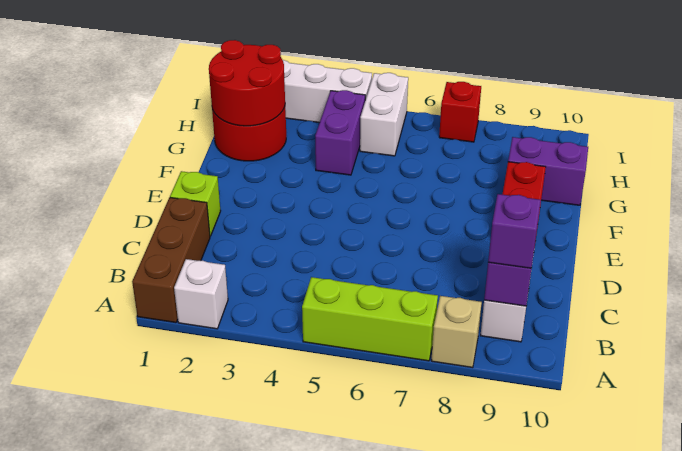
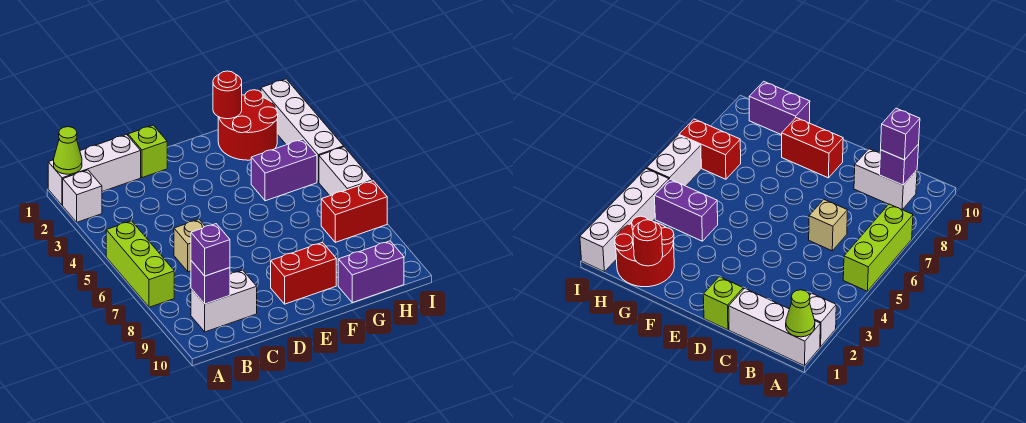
brown 1x3 brick [132,198,210,323] -> white 1x3 brick [48,134,141,205]
none -> lime 1x1 cone [54,127,82,174]
tan 1x1 brick [431,296,482,368] -> tan 1x1 brick moved to [174,219,205,272]
red 2x2 round brick [209,40,285,126] -> red 1x1 round brick [213,71,242,119]
purple 1x2 brick [508,137,588,205] -> purple 1x2 brick turned to [338,241,404,303]
white 1x2 brick [360,73,408,156] -> white 1x2 brick turned to [319,147,373,196]
red 1x1 brick [439,82,481,142] -> red 1x2 brick [321,181,387,242]

